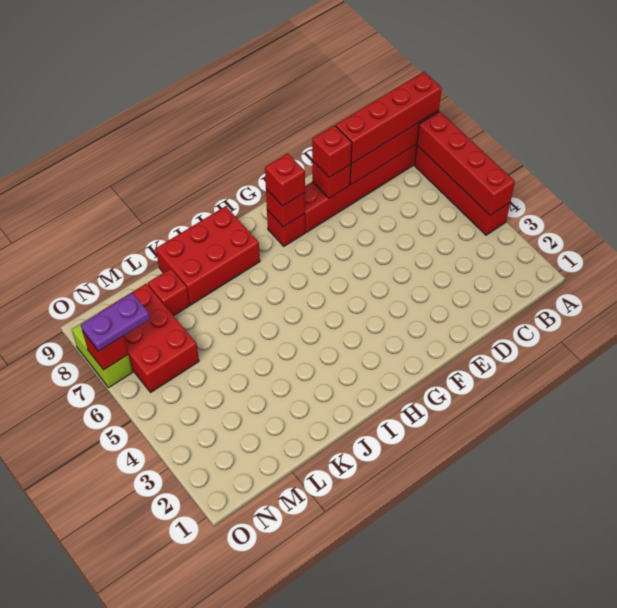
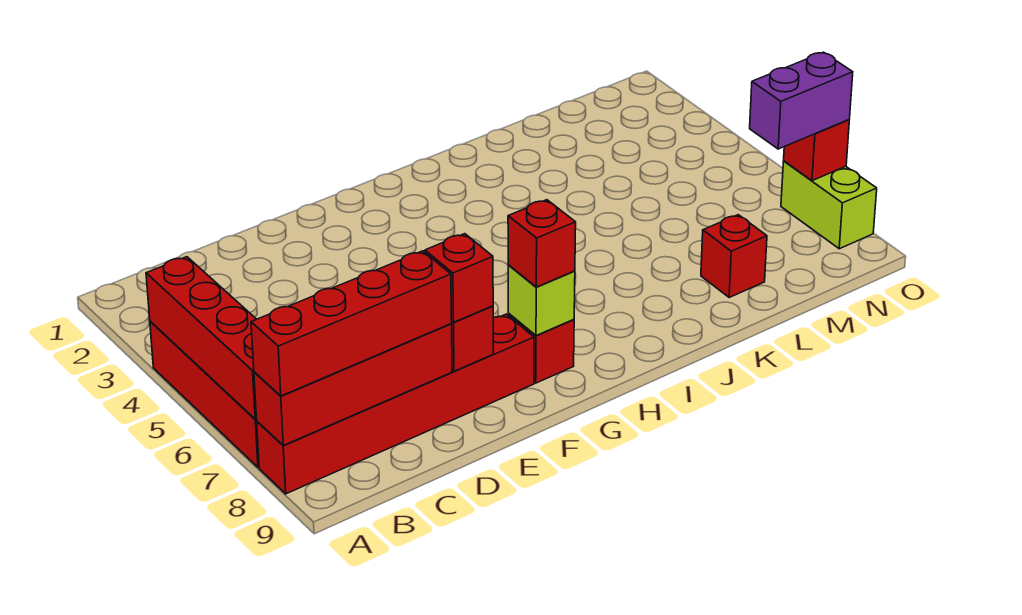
red 1x1 brick [266,189,305,227] -> lime 1x1 brick [508,265,575,336]
red 2x3 brick [156,206,260,305] -> none
red 2x3 brick [97,284,199,392] -> none
purple 1x2 plate [81,293,150,351] -> purple 1x2 brick [750,52,853,149]

